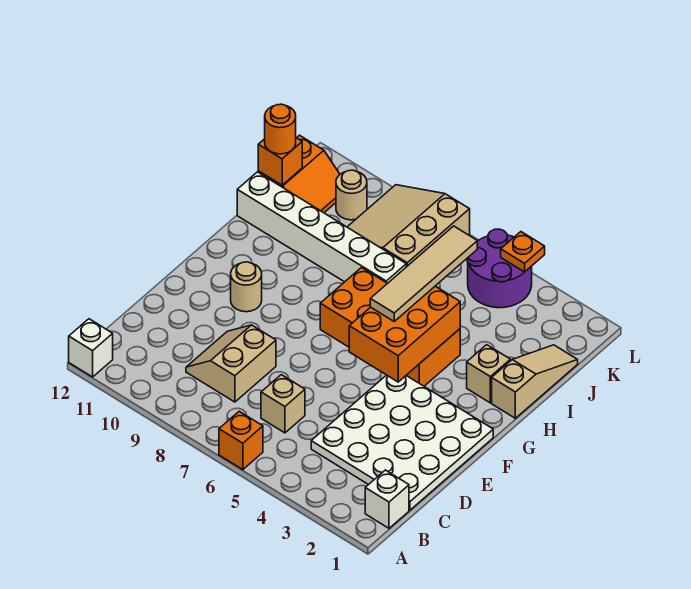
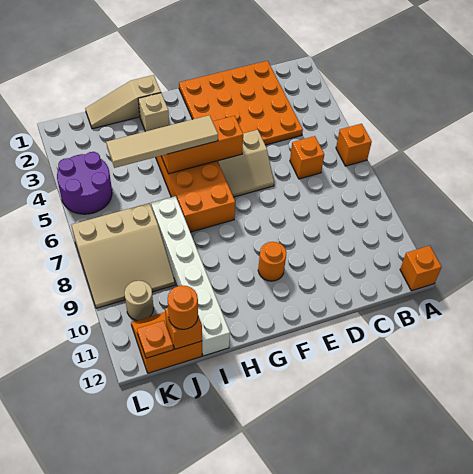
white 1x1 brick [69,319,113,377] -> orange 1x1 brick [400,246,442,291]
white 1x1 brick [365,470,409,528] -> none
white 4x4 plate [311,375,493,510] -> orange 4x4 plate [179,61,303,145]
tan 1x1 brick [261,375,305,433] -> orange 1x1 brick [290,136,324,179]
tan 2x2 slope [186,325,276,402] -> tan 2x2 slope moved to [218,130,274,197]
orange 2x3 brick [349,286,460,382] -> orange 1x3 brick [161,116,243,174]
tan 1x1 round brick [231,262,262,312] -> orange 1x1 round brick [258,242,286,281]
orange 1x1 plate [501,232,545,272] -> orange 1x1 plate moved to [137,321,173,358]

